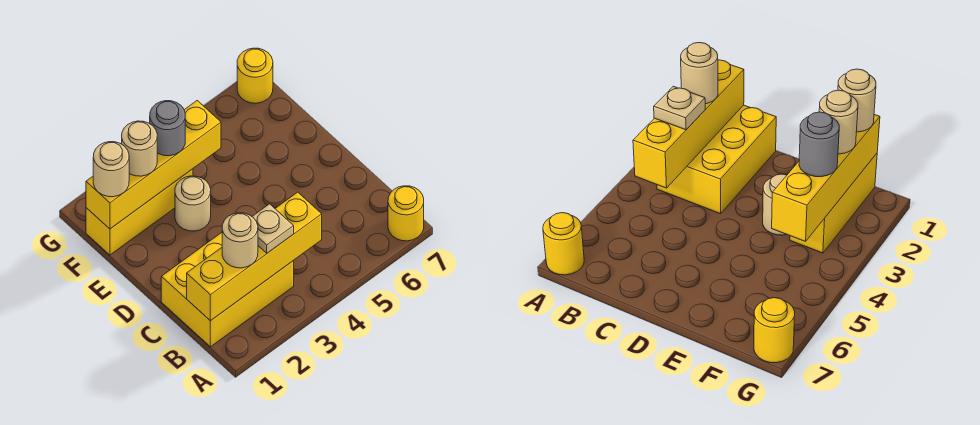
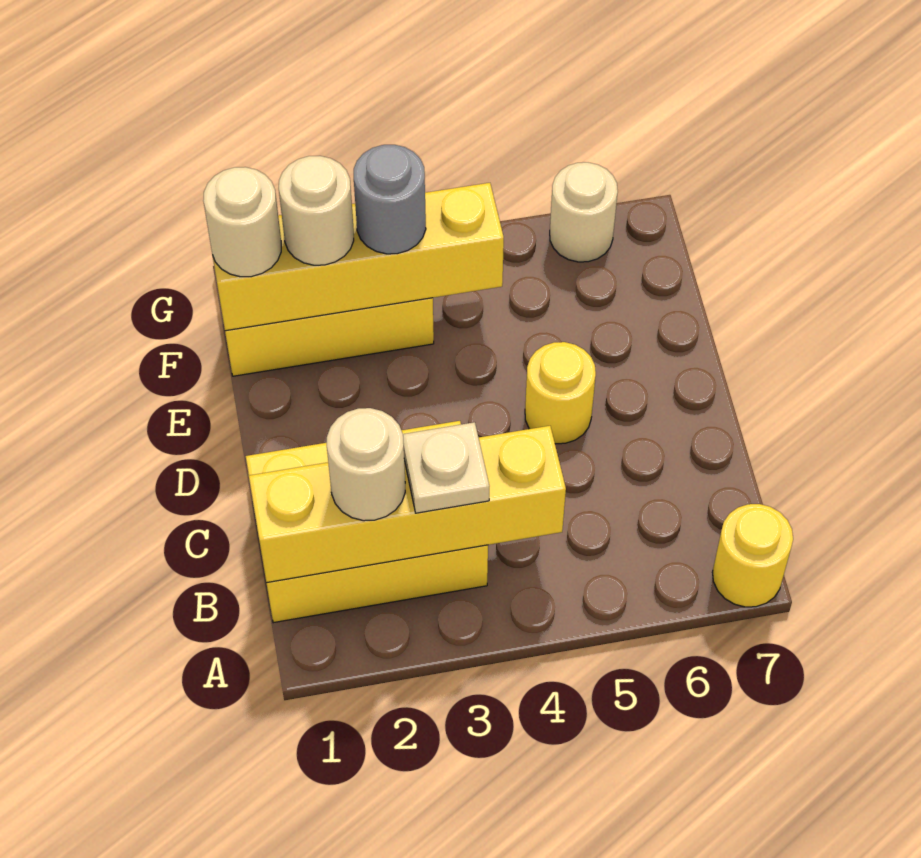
tan 1x1 round brick [175,176,211,231] -> tan 1x1 round brick moved to [550,162,618,262]
yellow 1x1 round brick [237,48,273,103] -> yellow 1x1 round brick moved to [525,342,596,444]

